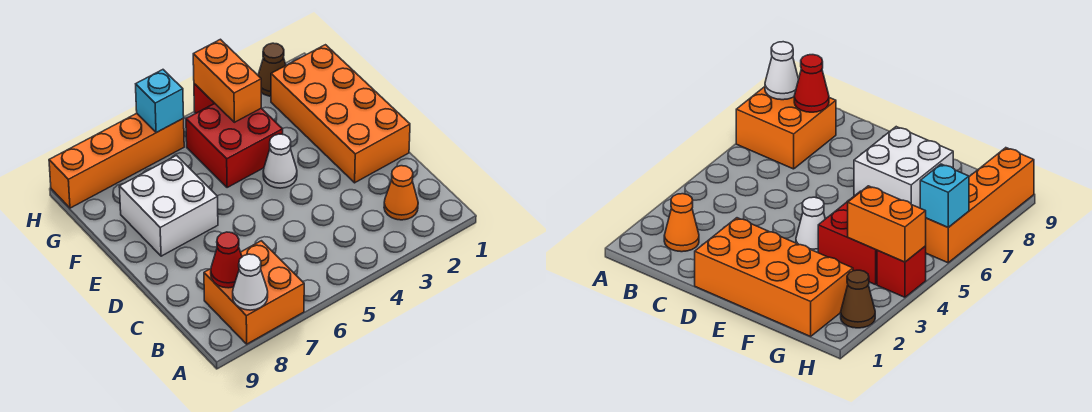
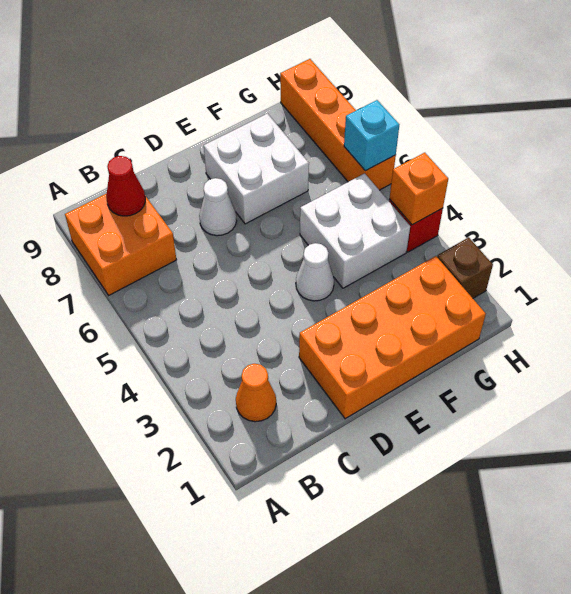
white 1x1 cone [233,254,268,310] -> white 1x1 cone moved to [199,178,237,236]
red 2x2 brick [186,103,283,188] -> white 2x2 brick [300,173,410,288]
orange 1x2 brick [193,39,261,122] -> orange 1x1 brick [389,153,448,225]
brown 1x1 cone [258,43,286,96] -> brown 1x1 brick [437,237,493,298]

